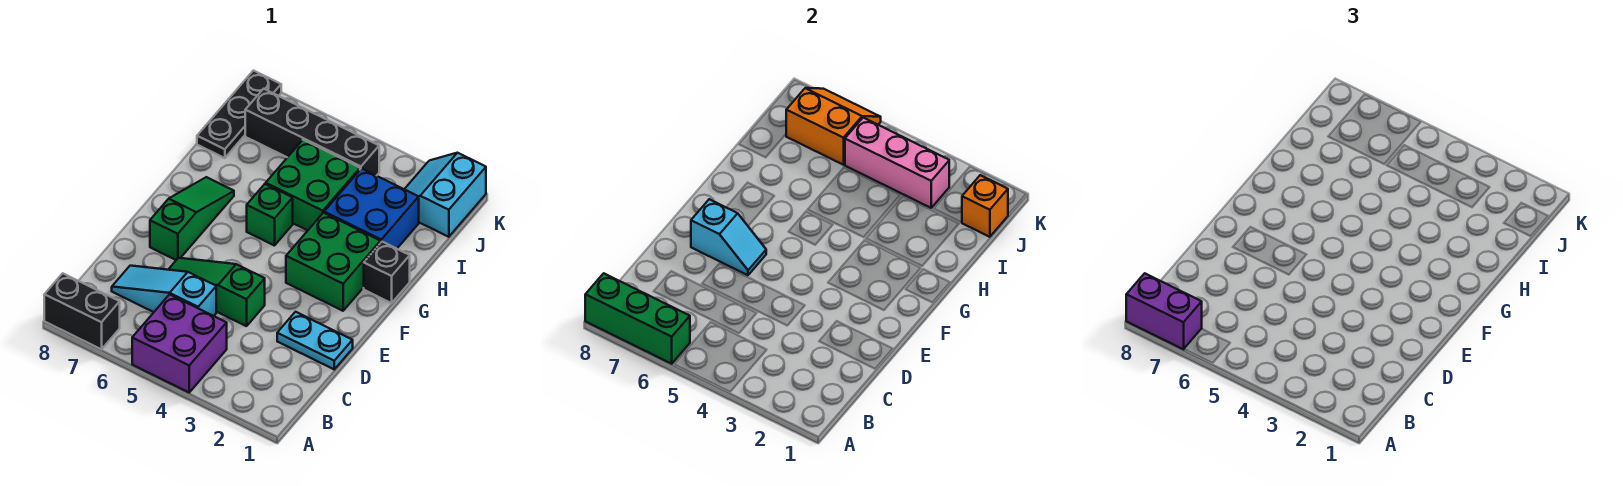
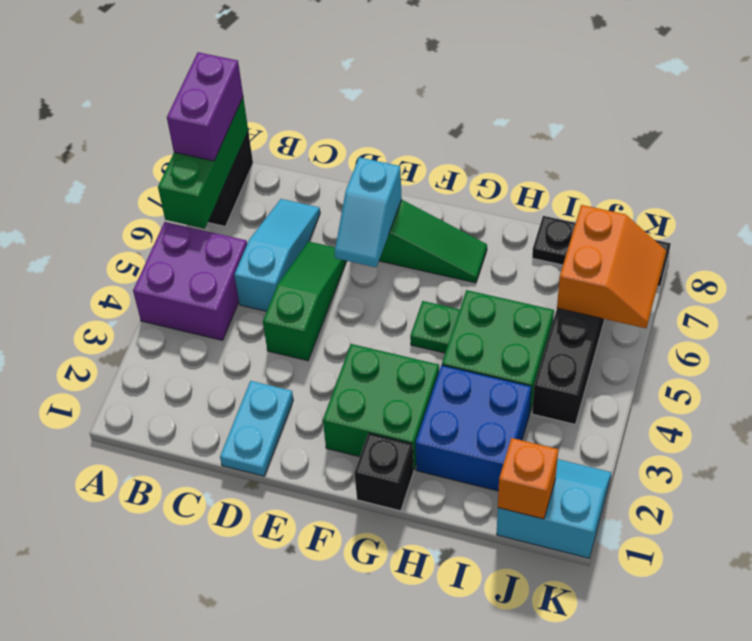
green 1x1 brick [247,184,293,246] -> green 1x1 plate [410,301,460,353]
pink 1x3 brick [845,118,949,208] -> none

